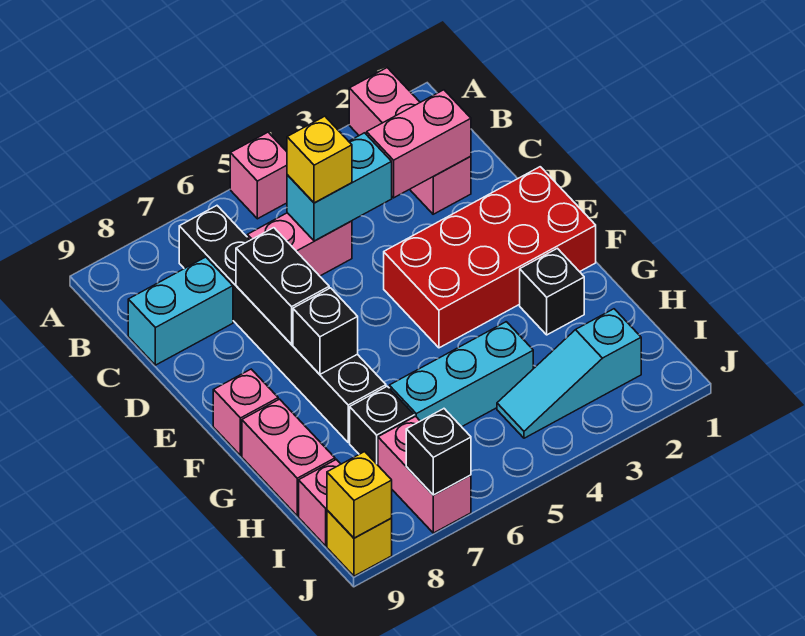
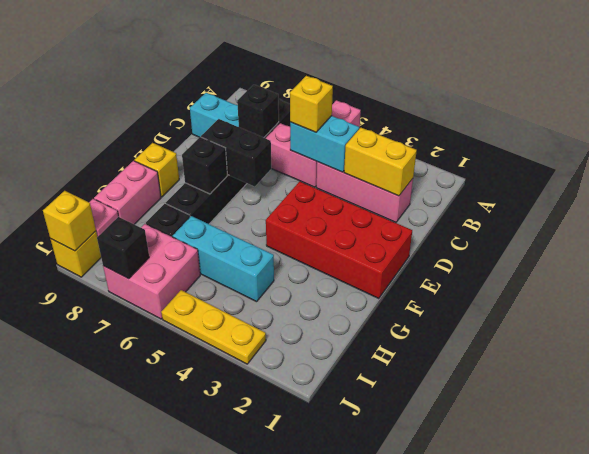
pink 1x3 brick [349,68,471,214] -> pink 1x3 brick turned to [316,162,413,223]
pink 1x2 brick [367,90,471,198] -> yellow 1x2 brick [344,128,417,196]
black 1x2 brick [236,228,329,344] -> black 1x2 brick turned to [201,119,271,187]
pink 1x1 brick [213,369,278,456] -> yellow 1x1 brick [134,143,179,197]
black 1x1 brick [520,248,584,335] -> black 1x1 brick moved to [237,85,279,138]
cyan 1x3 slope [497,309,641,438] -> none
pink 1x2 brick [378,416,471,533] -> pink 2x2 brick [103,224,200,319]
none -> yellow 1x3 plate [161,290,266,364]

